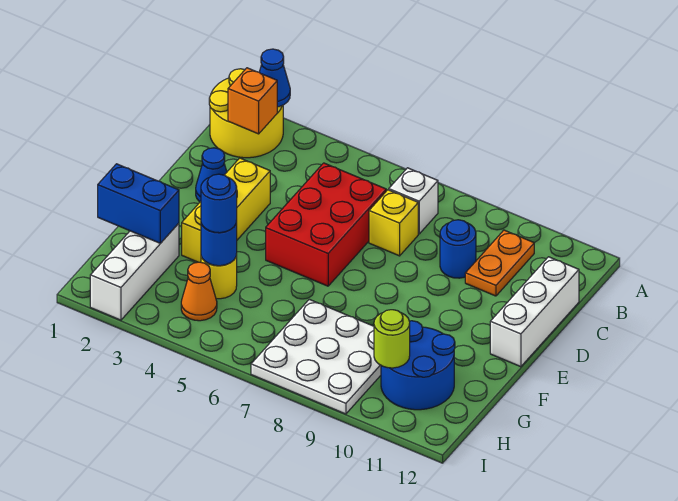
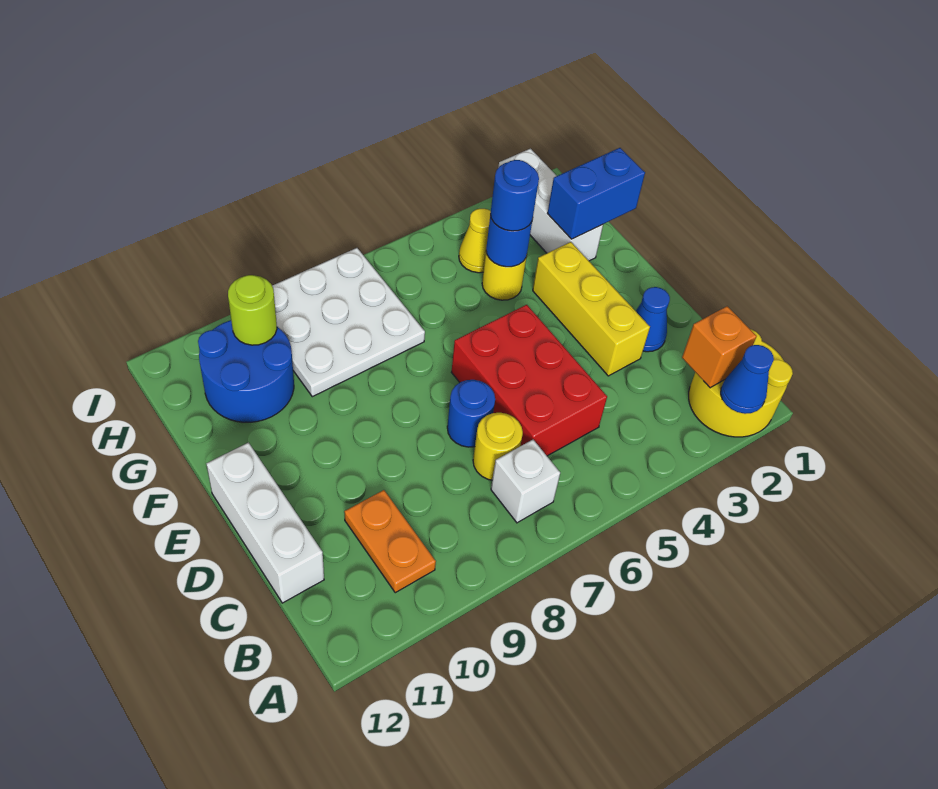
yellow 1x1 brick [369,190,418,256] -> yellow 1x1 round brick [473,413,523,480]
blue 1x1 round brick [440,220,476,278] -> blue 1x1 round brick moved to [447,380,495,447]
orange 1x1 cone [181,262,217,321] -> yellow 1x1 cone [459,209,491,273]

